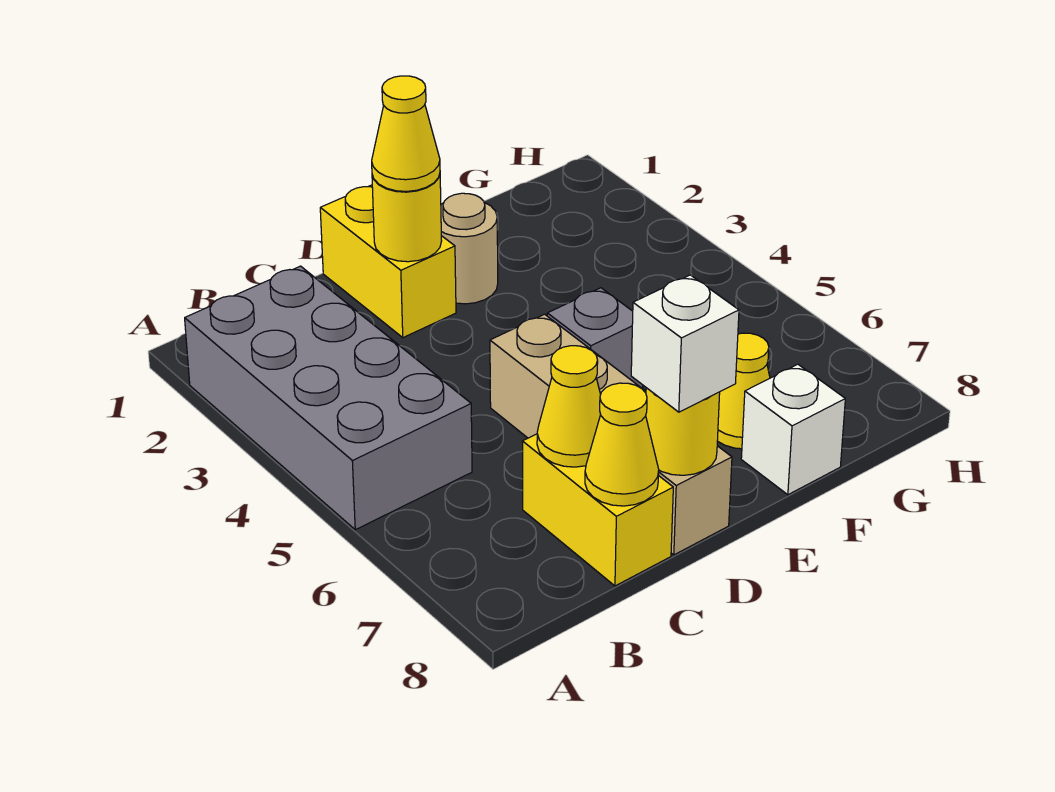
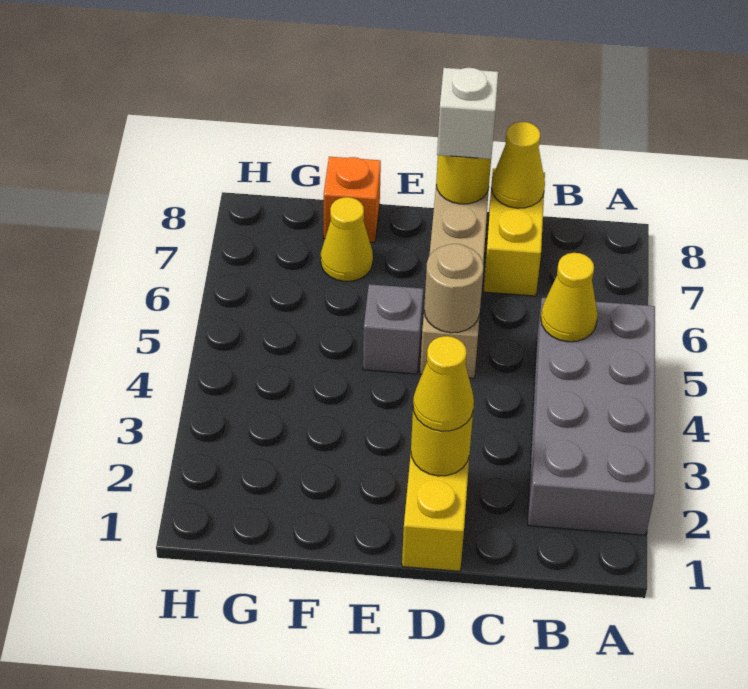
yellow 1x1 cone [537,346,601,467] -> yellow 1x1 cone moved to [541,253,598,342]
tan 1x1 round brick [441,193,498,304] -> tan 1x1 round brick moved to [424,244,484,333]
white 1x1 brick [741,364,845,495] -> orange 1x1 brick [324,157,381,243]

